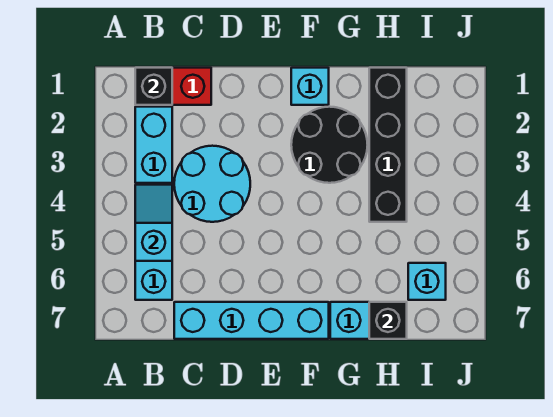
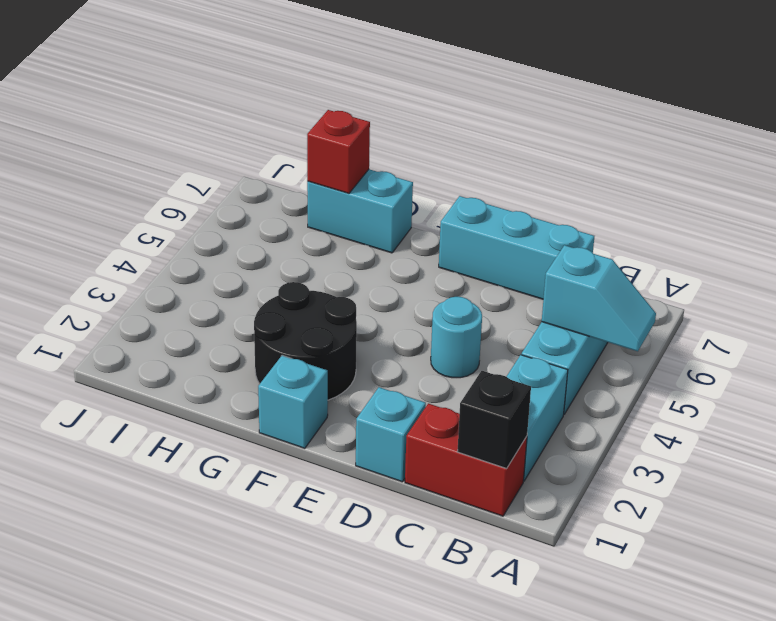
cyan 1x2 slope [135,185,172,261] -> cyan 1x2 slope turned to [542,245,656,351]
cyan 2x2 round brick [174,146,250,222] -> cyan 1x1 round brick [431,297,482,378]
cyan 1x4 brick [174,302,329,339] -> cyan 1x3 brick [439,196,594,299]
black 1x4 brick [369,68,407,222] -> none
black 1x1 brick [369,302,407,339] -> red 1x1 brick [307,110,370,193]
cyan 1x1 brick [408,263,446,300] -> cyan 1x1 brick moved to [356,387,426,482]

